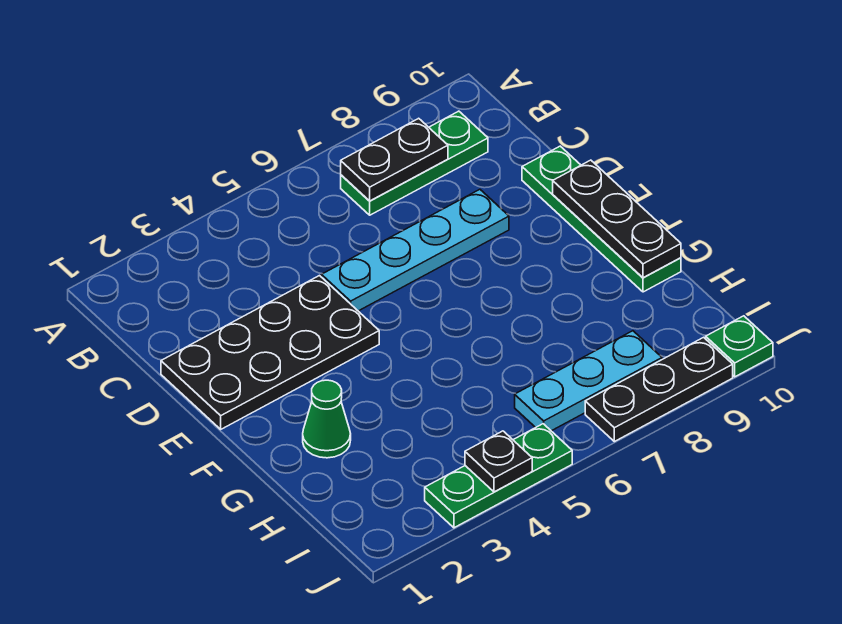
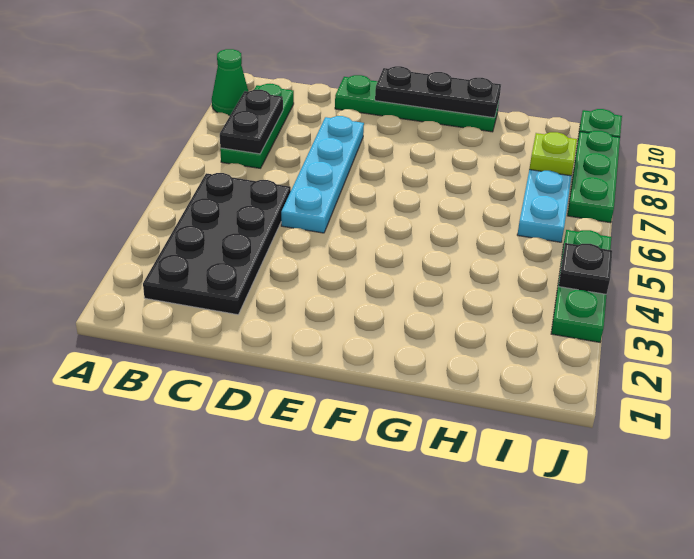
black 2x4 plate [161,276,379,429] -> black 2x4 plate moved to [143,173,291,315]
green 1x1 cone [303,380,351,458] -> green 1x1 cone moved to [212,49,249,115]
none -> lime 1x1 plate [529,132,577,176]
black 1x3 plate [585,337,733,442] -> green 1x3 plate [568,131,620,223]

